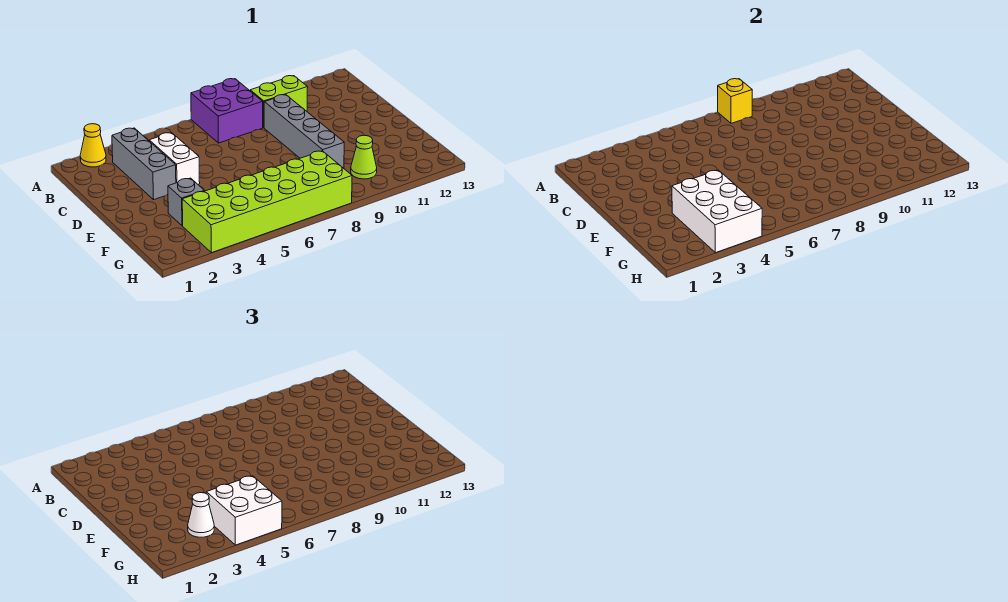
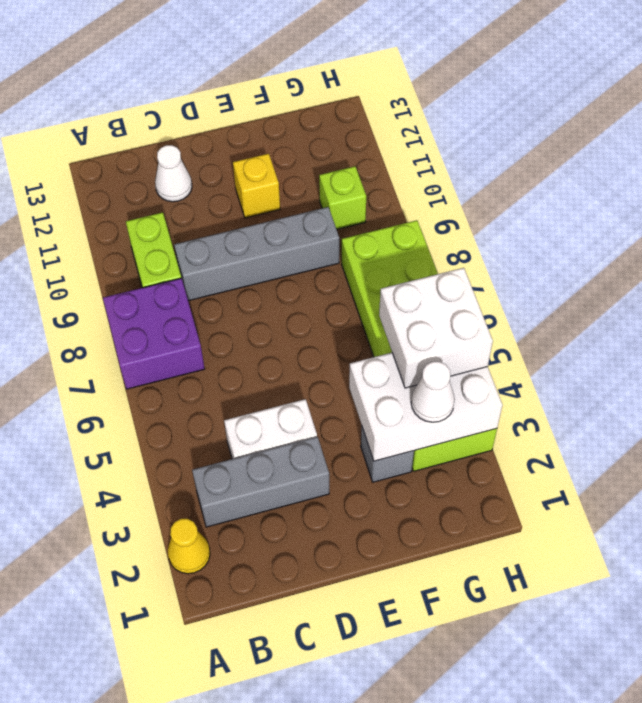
yellow 1x1 brick [718,79,752,123] -> yellow 1x1 brick moved to [233,154,280,218]
none -> white 1x1 cone [155,145,192,202]
lime 1x1 cone [351,135,377,179] -> lime 1x1 brick [319,166,366,229]

